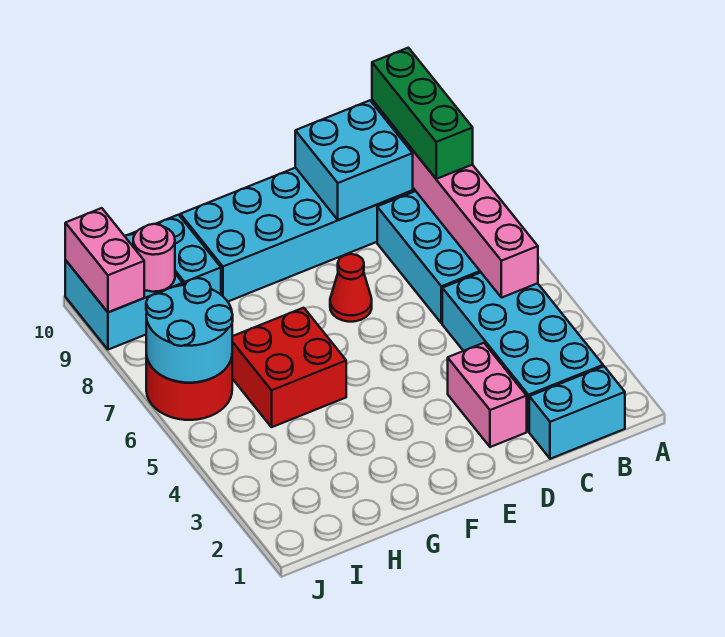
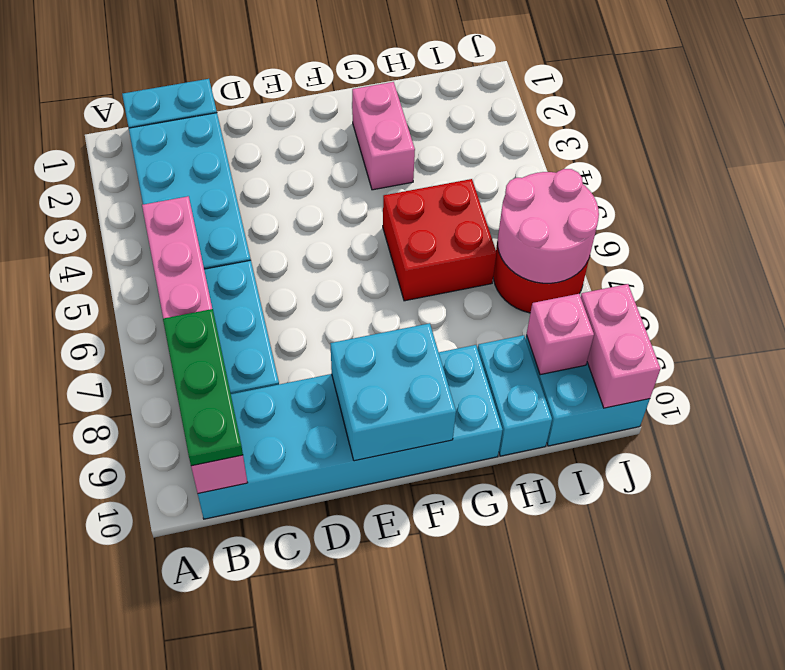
green 1x3 brick [372,48,473,179] -> green 1x3 plate [163,309,243,466]
cyan 2x2 brick [295,101,413,220] -> cyan 2x2 brick moved to [330,323,456,461]
pink 1x2 brick [448,343,527,447] -> pink 1x2 brick moved to [352,82,415,190]
red 1x1 cone [330,254,372,322] -> none
cyan 2x2 round brick [146,278,233,383] -> pink 2x2 round brick [497,169,599,283]
pink 1x1 round brick [133,224,175,292] -> pink 1x1 brick [527,294,594,375]

